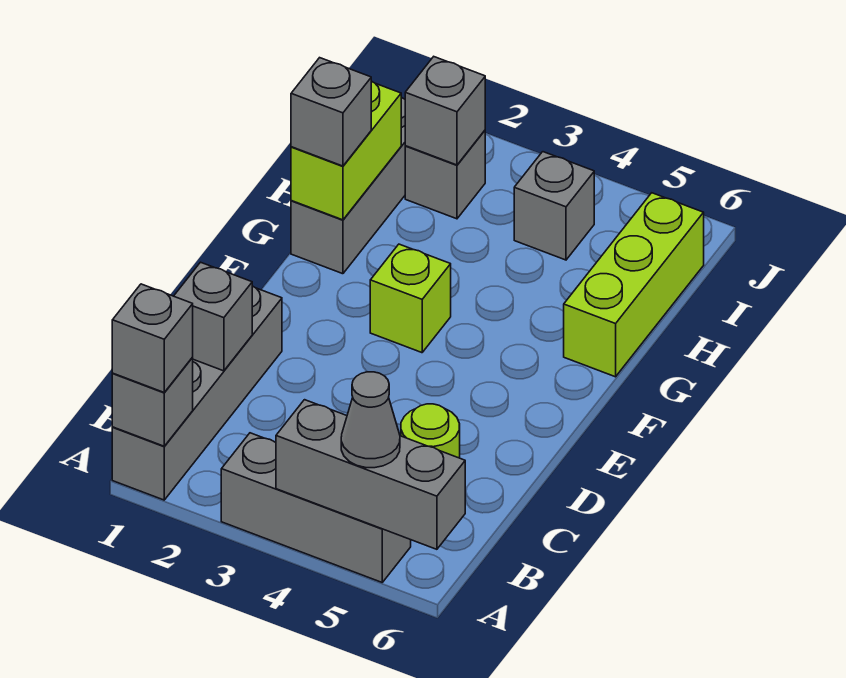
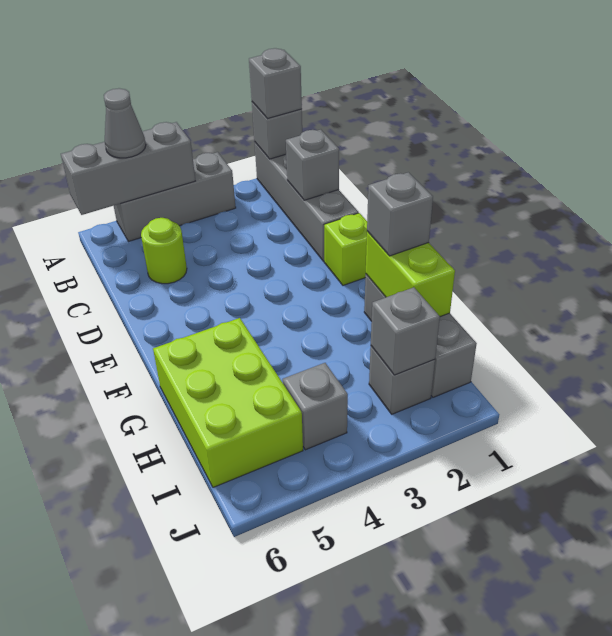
lime 1x1 brick [370,244,451,353] -> lime 1x1 brick moved to [324,213,367,285]
lime 1x3 brick [564,193,704,377] -> lime 2x3 brick [153,318,303,487]

